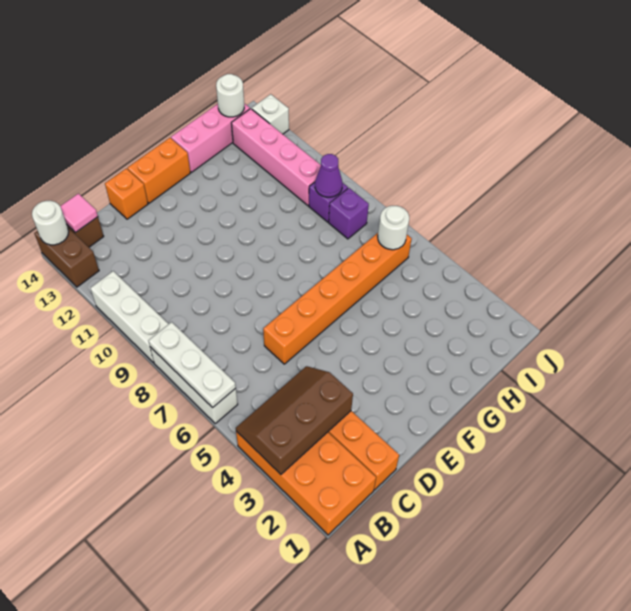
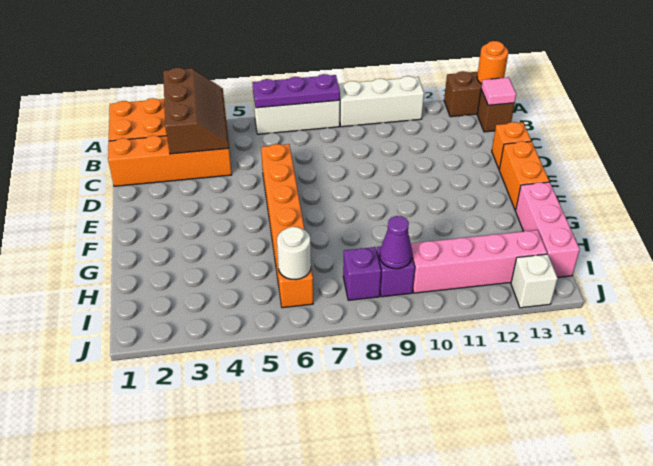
white 1x3 plate [148,322,236,408] -> purple 1x3 plate [252,74,340,108]
white 1x1 round brick [32,201,69,245] -> orange 1x1 round brick [477,41,508,84]
white 1x1 round brick [216,74,244,117] -> none

